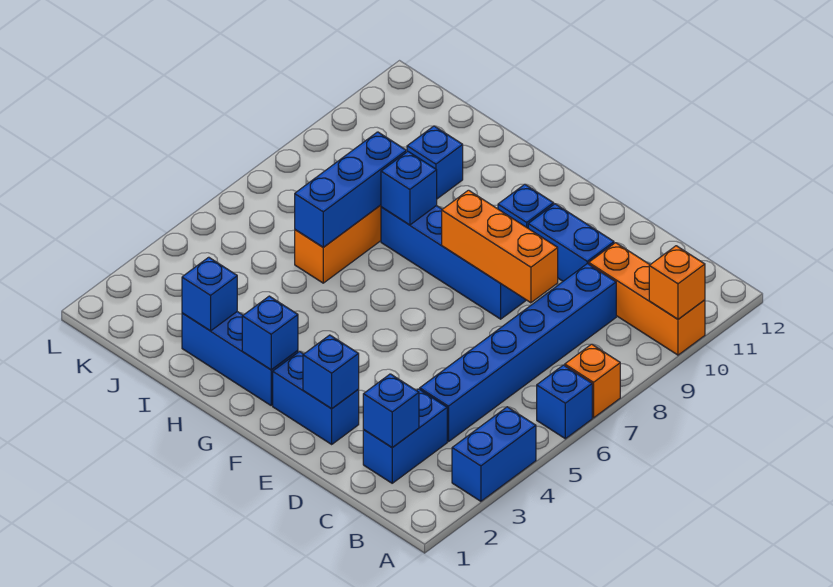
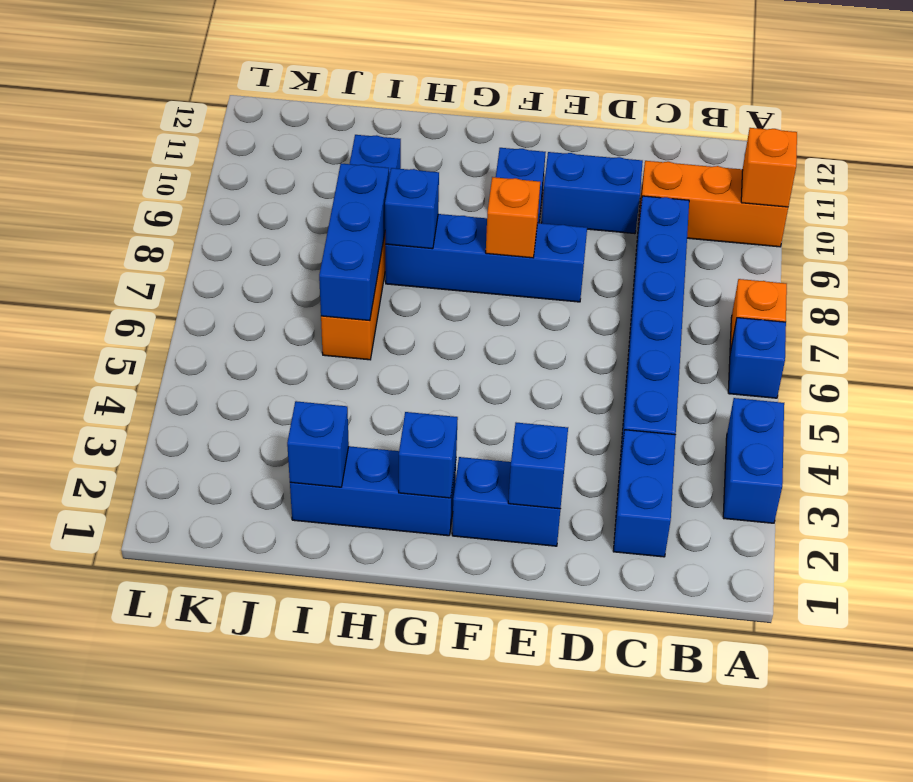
blue 1x1 brick [363,374,419,448] -> none
orange 1x3 brick [442,190,558,303] -> orange 1x1 brick [486,177,540,258]

